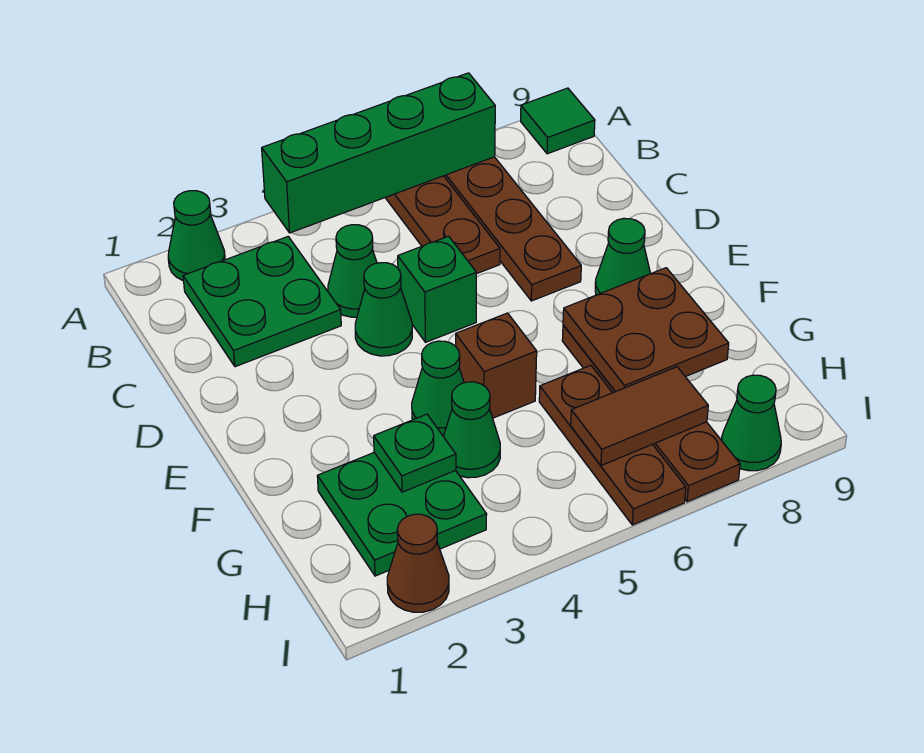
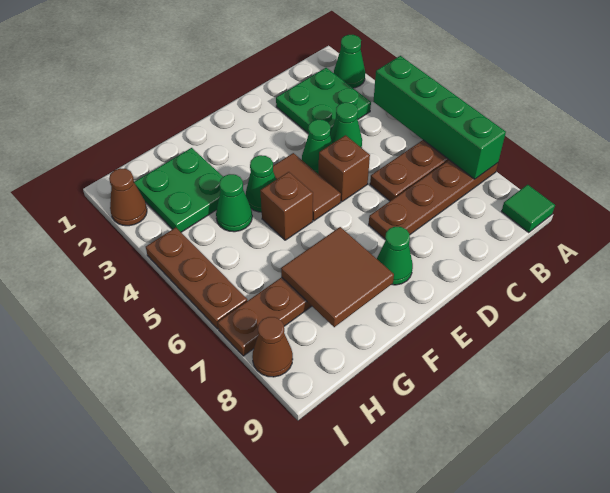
green 1x1 brick [398,236,476,342] -> brown 1x1 brick [319,135,370,202]
brown 2x2 plate [563,268,729,392] -> brown 2x2 tile [281,227,394,327]
green 1x1 plate [374,414,456,492] -> none
brown 1x3 plate [539,365,686,525] -> brown 1x3 plate turned to [146,228,247,329]
brown 1x2 tile [571,367,708,466] -> brown 1x2 tile moved to [273,153,341,221]
green 1x1 cone [721,375,781,471] -> brown 1x1 cone [252,317,293,377]

